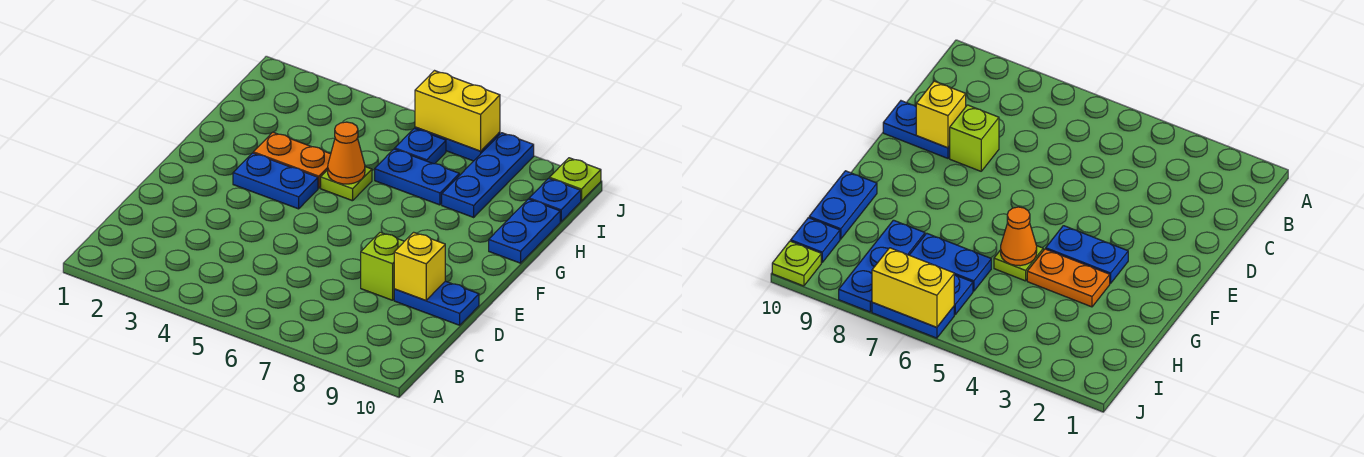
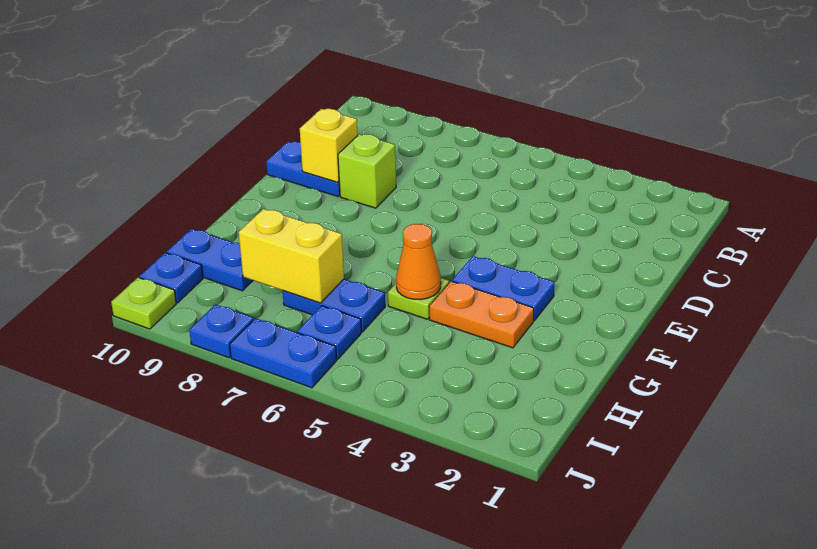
blue 1x2 plate [489,199,560,263] -> blue 1x2 plate turned to [167,229,253,291]
blue 1x3 plate [442,133,534,217] -> blue 1x1 plate [189,304,254,358]
yellow 1x2 brick [415,71,500,151] -> yellow 1x2 brick moved to [239,209,344,303]

